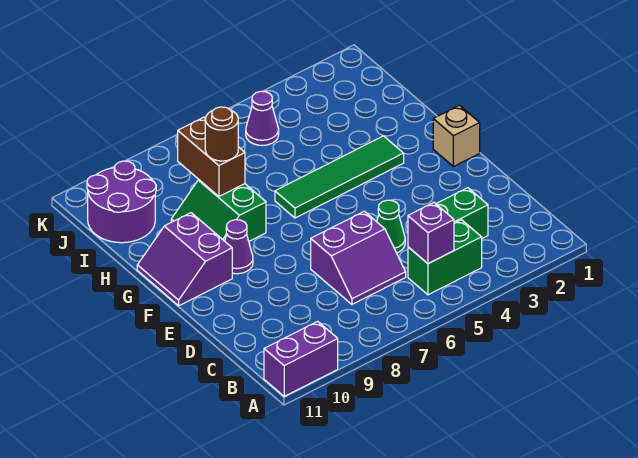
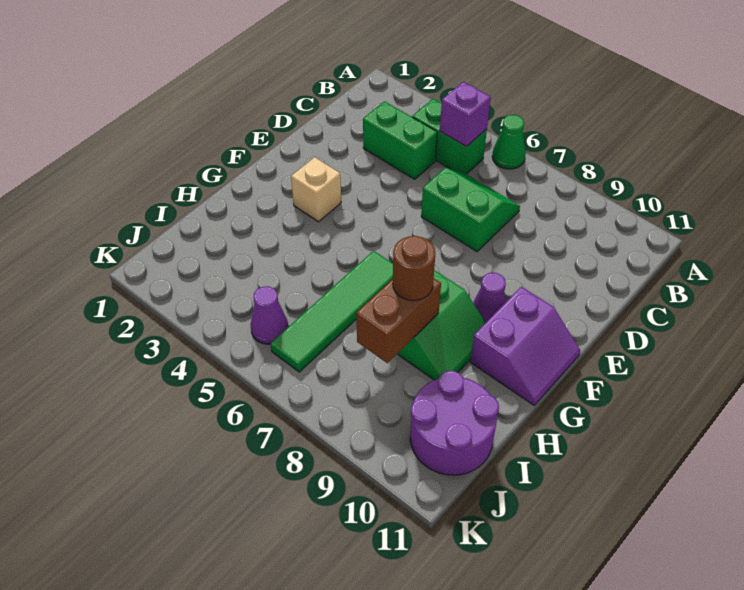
purple 1x2 brick [264,321,338,396] -> none
purple 2x2 slope [311,211,406,304] -> green 2x2 slope [421,168,520,251]
green 1x1 cone [377,200,405,253] -> green 1x1 cone moved to [492,115,526,169]
tan 1x1 brick [433,105,480,167] -> tan 1x1 brick moved to [291,157,341,222]
green 1x4 tile [275,136,404,218] -> green 1x4 tile turned to [271,251,393,372]

